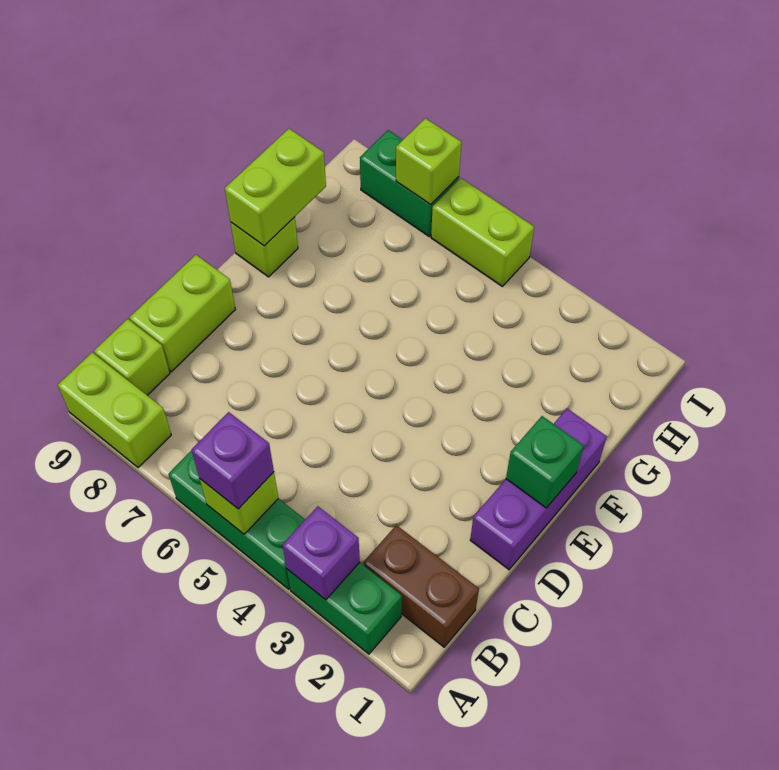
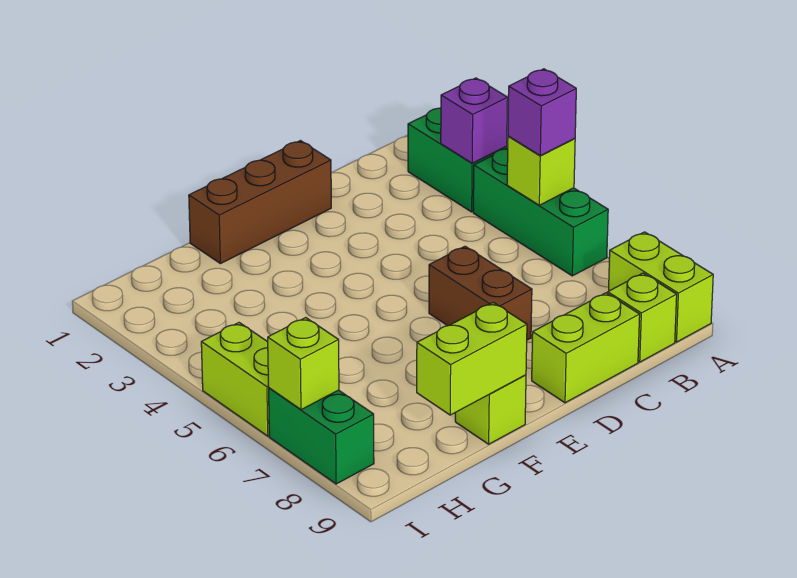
brown 1x2 brick [363,525,479,647] -> brown 1x2 brick moved to [429,246,532,340]
purple 1x3 brick [470,409,607,569] -> brown 1x3 brick [189,141,331,264]
green 1x1 brick [506,416,584,508] -> none

